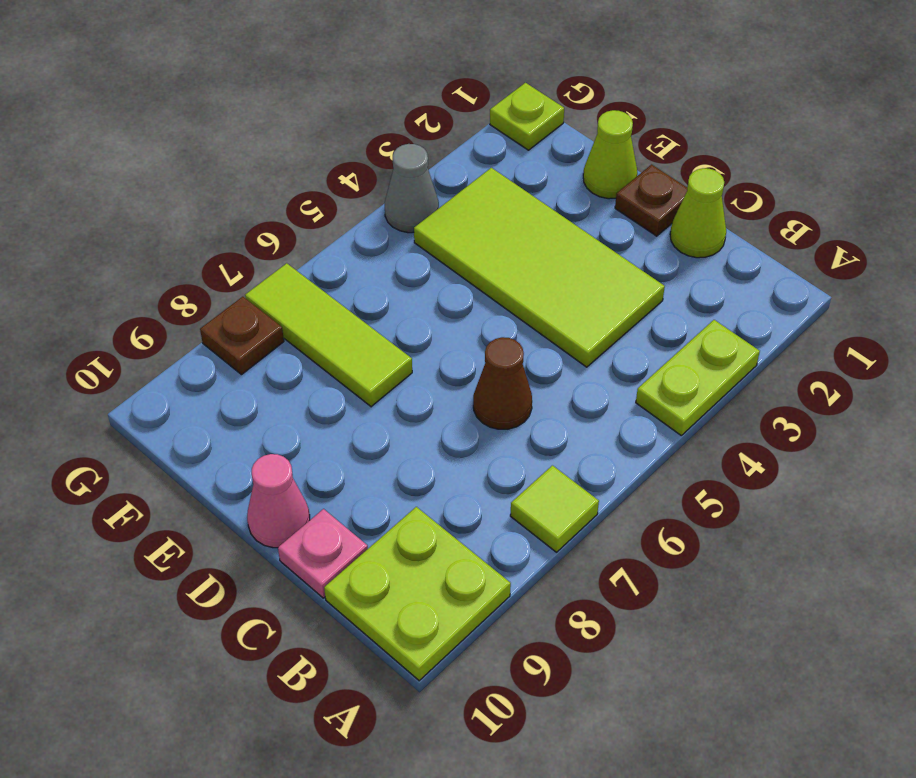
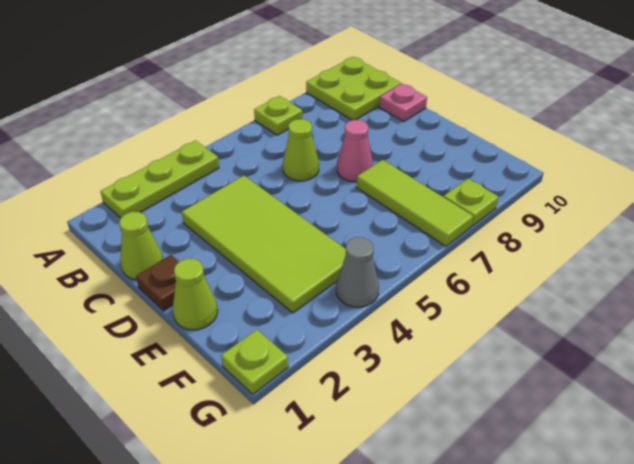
lime 1x2 plate [636,320,760,435] -> lime 1x3 plate [100,141,219,218]
lime 1x1 tile [510,465,599,552] -> lime 1x1 plate [254,96,302,135]
brown 1x1 cone [473,337,532,429] -> lime 1x1 cone [283,119,319,181]
pink 1x1 cone [247,454,310,548] -> pink 1x1 cone moved to [337,120,373,182]
brown 1x1 plate [200,297,284,375] -> lime 1x1 plate [444,179,498,226]

